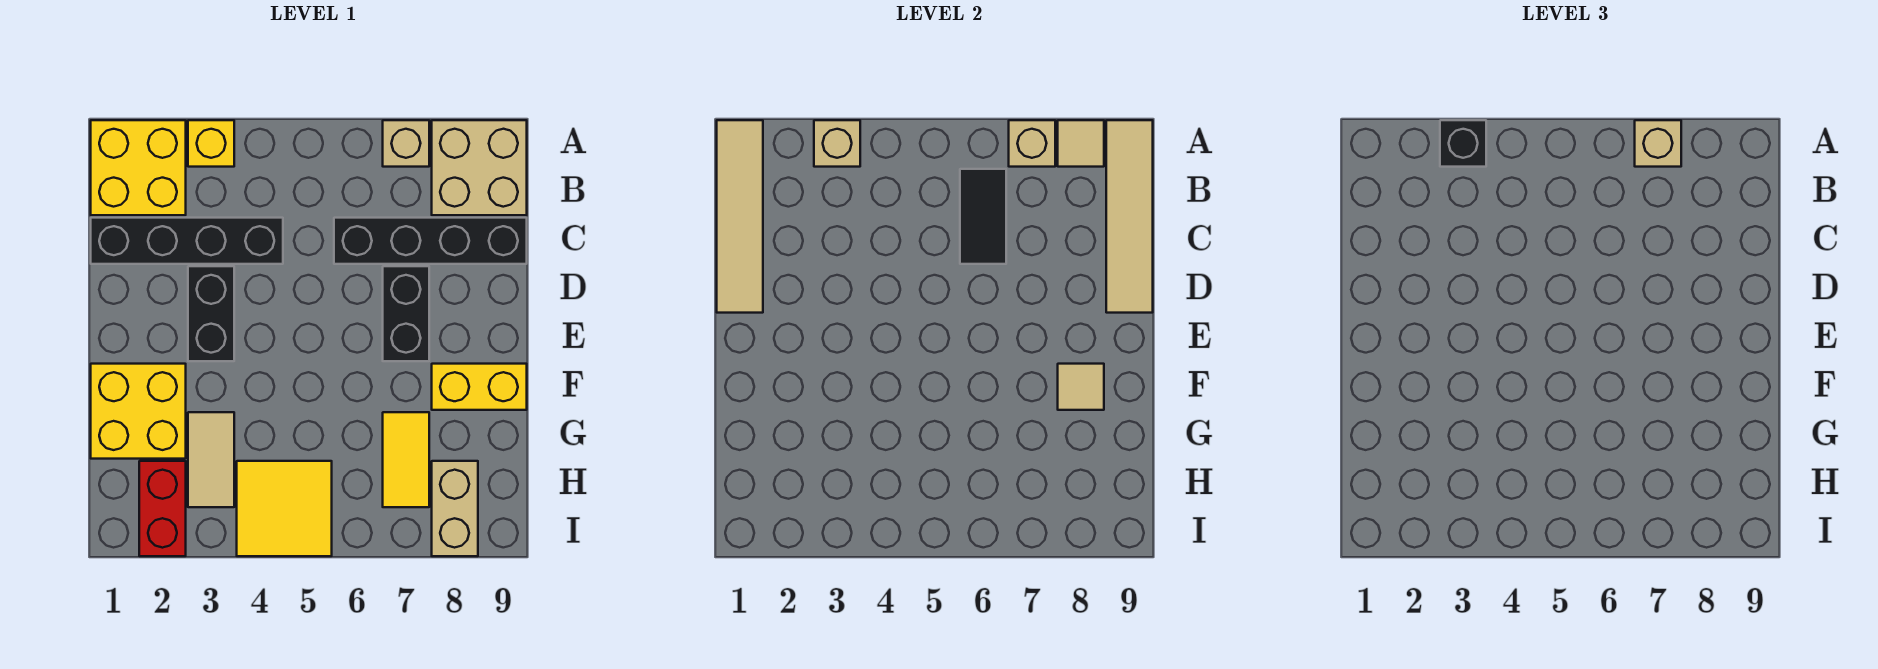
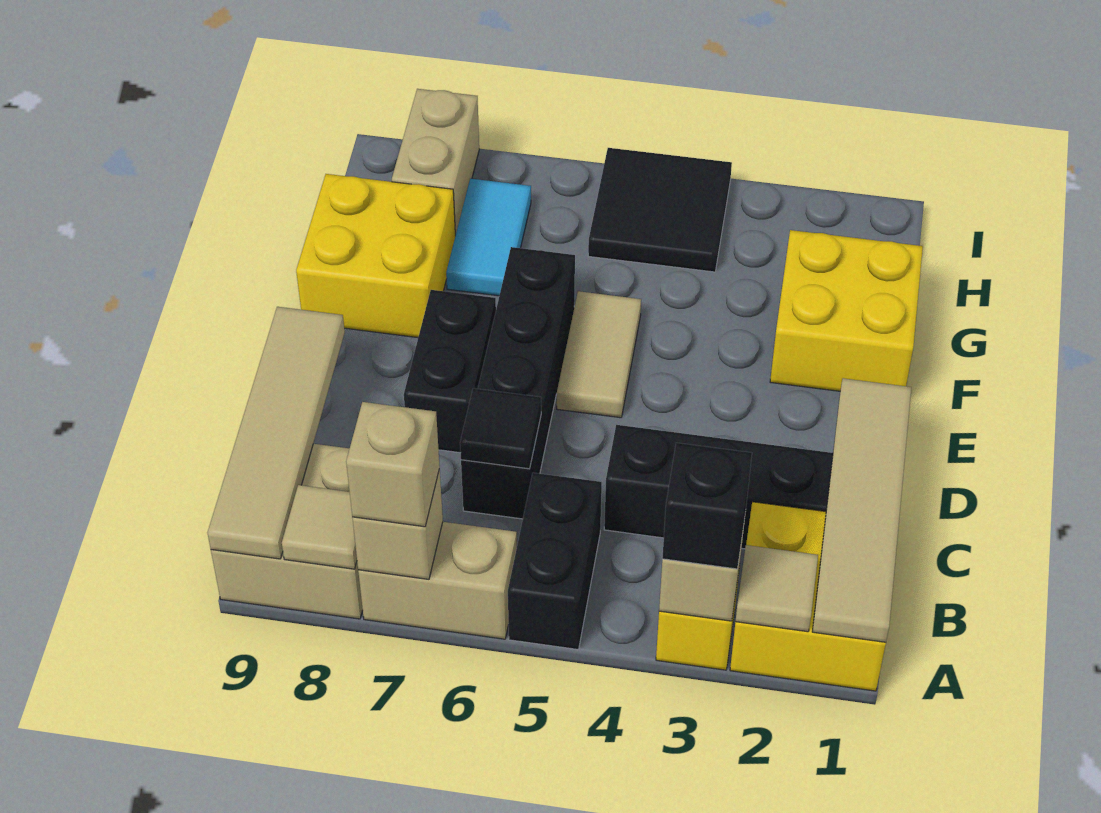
tan 1x1 brick [383,120,429,167] -> tan 1x2 brick [358,522,517,639]
black 1x2 tile [960,169,1006,264] -> black 1x1 tile [460,388,541,469]
black 1x4 brick [334,218,527,264] -> black 1x4 brick turned to [461,247,575,519]
black 1x2 brick [188,266,234,361] -> black 1x2 brick moved to [508,473,602,649]
yellow 1x2 brick [432,364,527,410] -> yellow 2x2 brick [296,174,455,338]
tan 1x1 tile [1058,364,1104,410] -> tan 1x1 tile moved to [736,545,818,632]
tan 1x2 tile [188,412,234,507] -> tan 1x2 tile moved to [557,291,641,418]
yellow 1x2 tile [383,412,429,507] -> cyan 1x2 tile [446,179,531,296]
red 1x2 brick [139,461,186,556] -> none
yellow 2x2 tile [237,461,332,556] -> black 2x2 tile [588,148,732,272]

